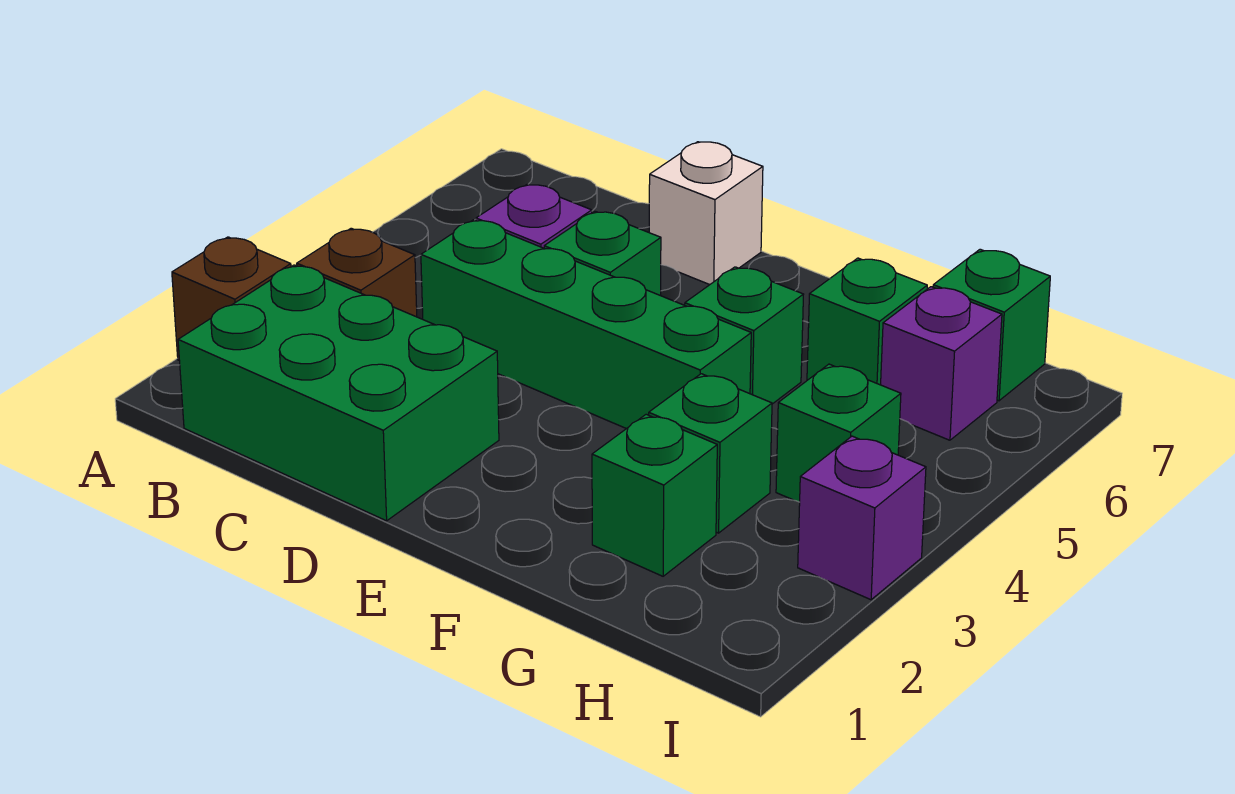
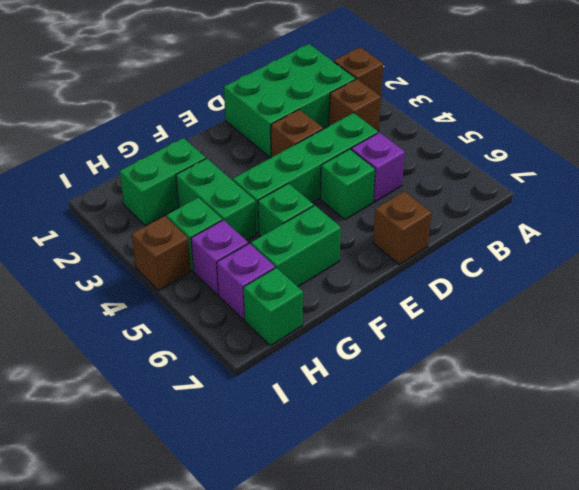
none -> brown 1x1 brick [271,109,323,157]
white 1x1 brick [649,142,763,285] -> brown 1x1 brick [373,191,431,264]
green 1x1 brick [592,414,717,576] -> green 1x2 brick [119,138,206,226]
green 1x1 brick [649,374,772,533] -> green 1x2 brick [176,158,256,240]
green 1x1 brick [807,258,927,385] -> green 1x2 brick [251,206,341,287]
purple 1x1 brick [798,436,926,600] -> purple 1x1 brick moved to [191,220,248,295]
none -> brown 1x1 brick [132,216,191,290]

